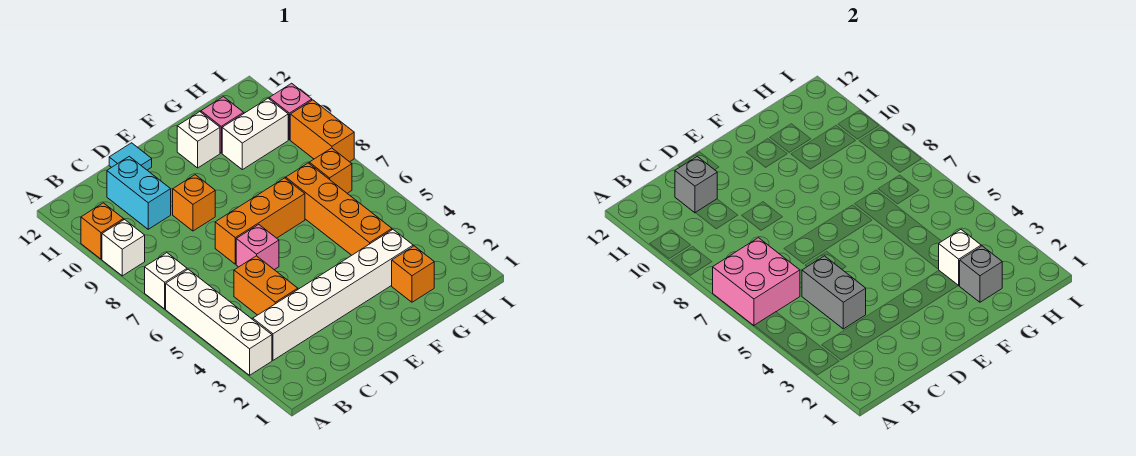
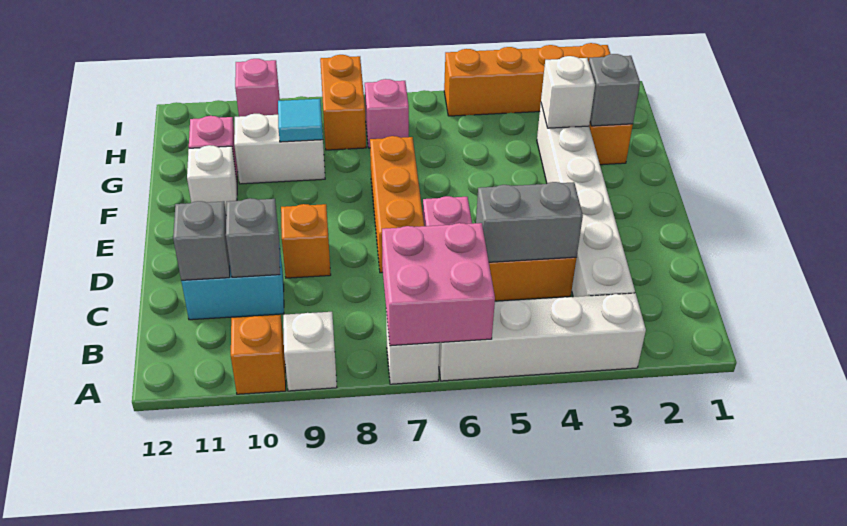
none -> grey 1x1 brick [226,198,280,277]
cyan 1x1 tile [109,143,152,170] -> cyan 1x1 tile moved to [278,99,323,142]
orange 1x4 brick [286,163,392,255] -> orange 1x4 brick moved to [444,43,610,116]
white 1x2 brick [222,98,288,170] -> white 1x2 brick turned to [234,114,325,184]
orange 1x1 brick [309,148,352,193] -> pink 1x1 brick [365,79,409,148]
orange 1x2 brick [290,100,354,162] -> orange 1x2 brick turned to [320,55,366,150]

